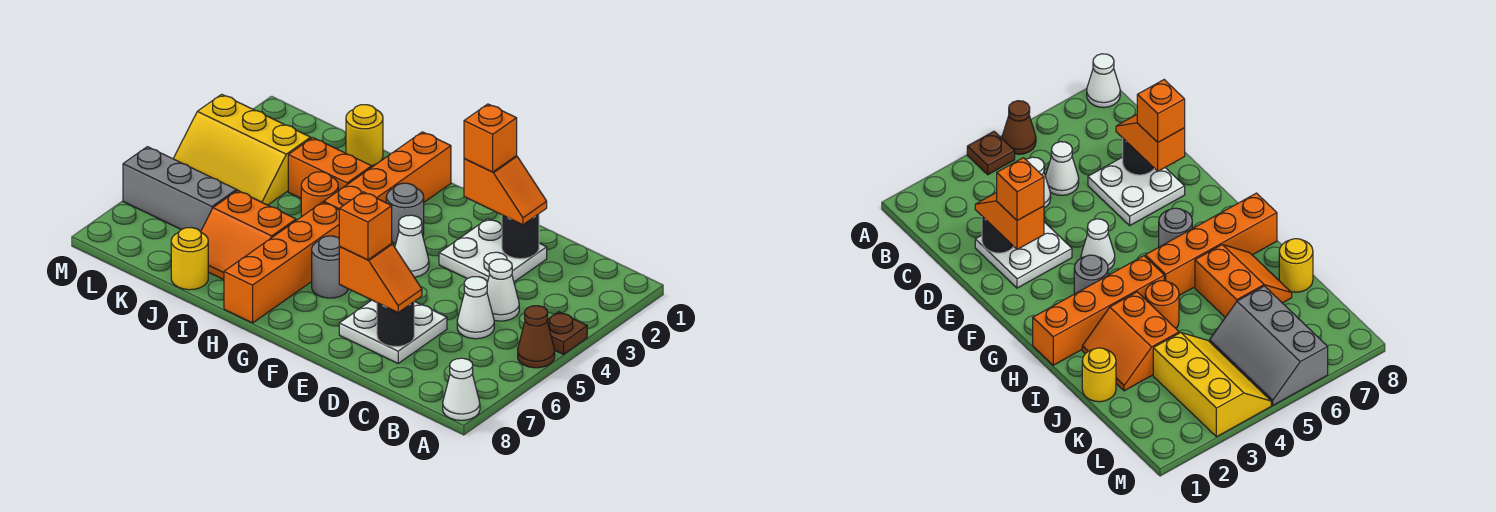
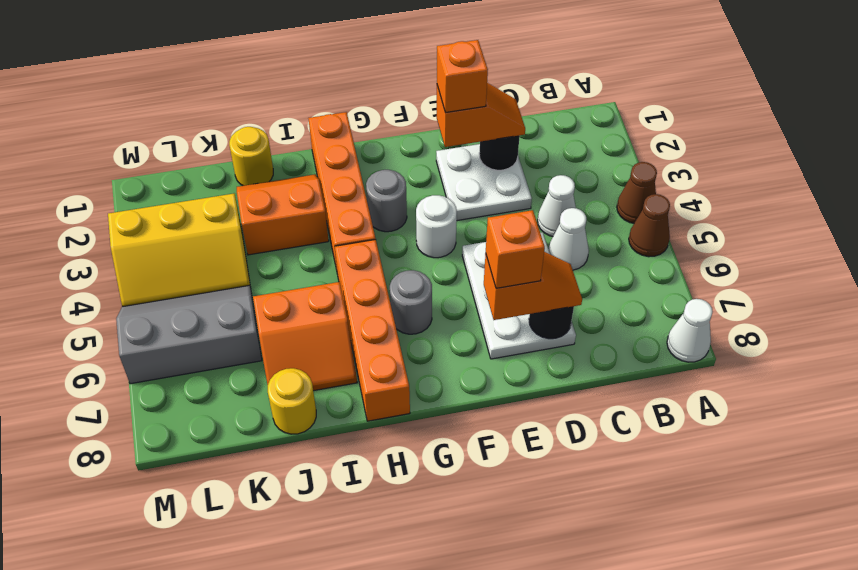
brown 1x1 plate [547,312,587,354] -> brown 1x1 cone [617,162,657,223]
white 2x2 plate [339,300,447,363] -> white 2x3 plate [462,232,576,359]
white 1x1 cone [395,215,429,277] -> white 1x1 round brick [416,195,457,258]
orange 1x1 round brick [301,172,338,217] -> none

